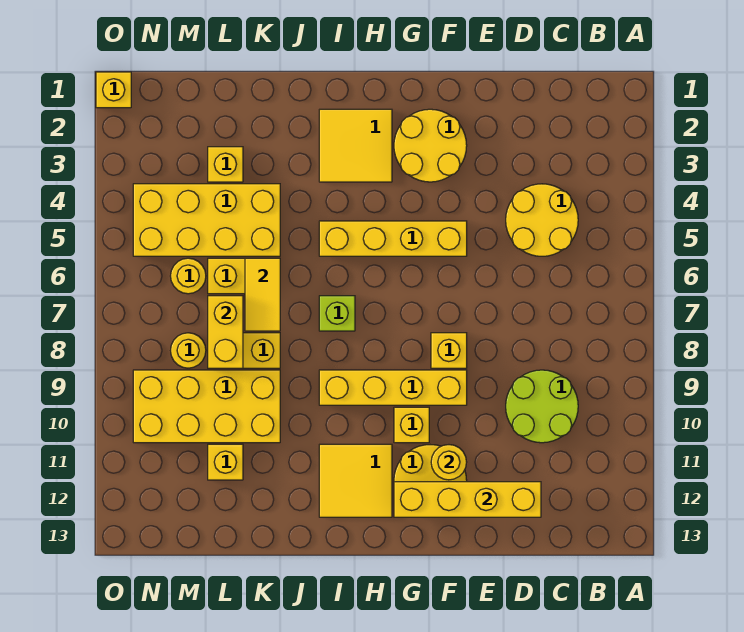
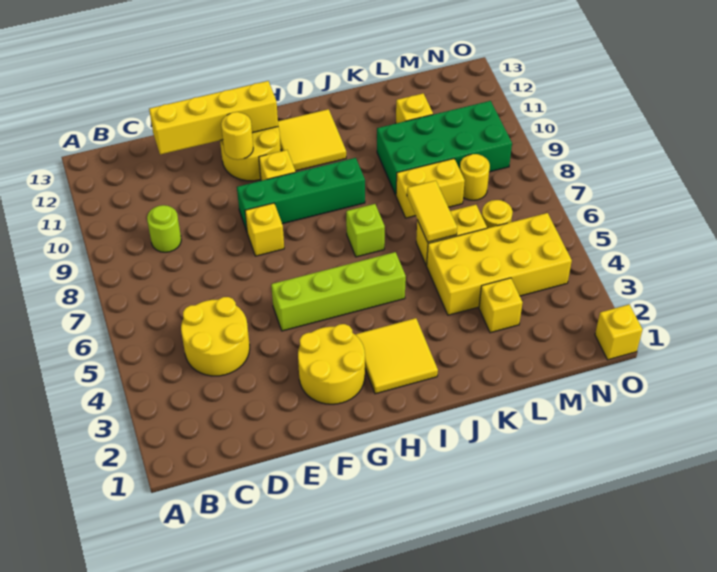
lime 2x2 round brick [506,370,578,443] -> lime 1x1 round brick [147,205,181,252]
yellow 1x4 brick [319,221,467,256] -> lime 1x4 brick [271,252,406,331]
yellow 1x4 brick [319,370,467,405] -> green 1x4 brick [237,158,365,231]
yellow 2x4 brick [133,370,280,443] -> green 2x4 brick [377,101,512,195]
yellow 1x2 brick [208,296,243,368] -> none

